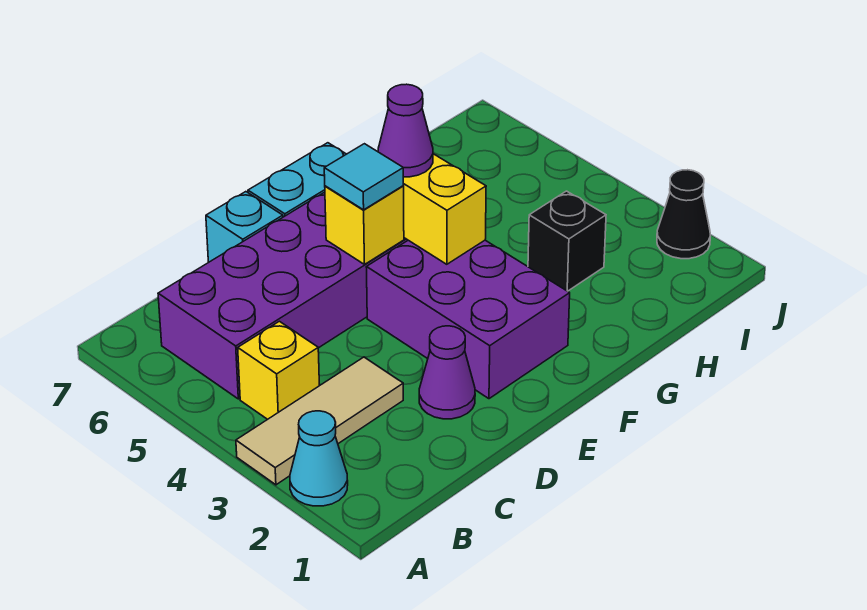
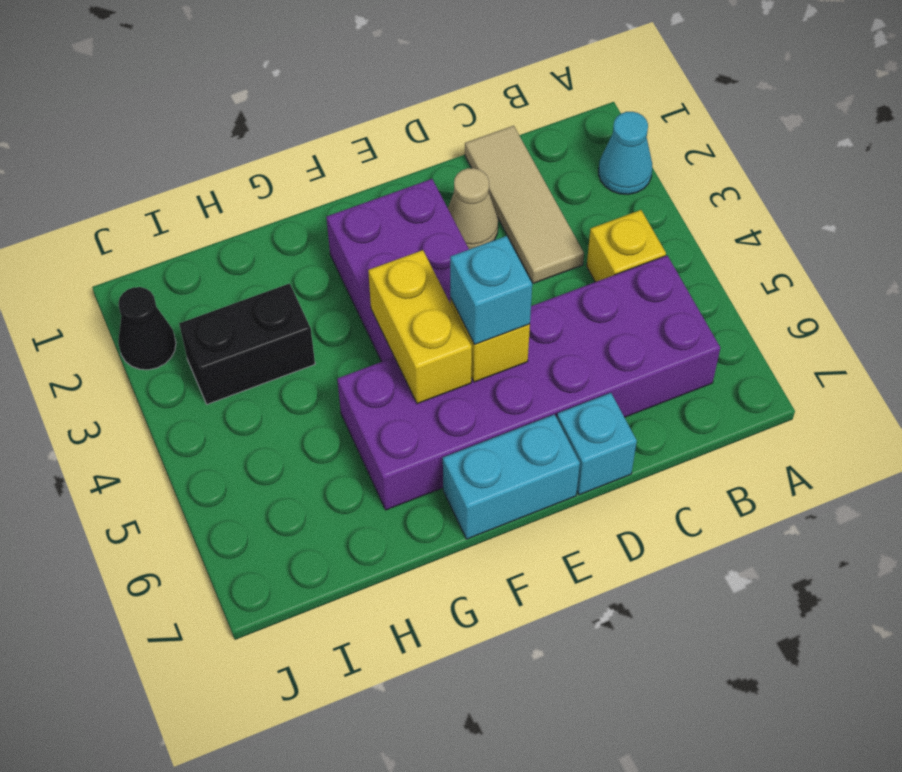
tan 1x3 tile [236,357,403,485] -> tan 1x3 tile turned to [465,126,584,283]
purple 1x1 cone [419,326,475,419] -> tan 1x1 cone [448,168,498,249]
cyan 1x1 tile [324,144,403,210] -> cyan 1x1 brick [450,236,532,344]
purple 1x1 cone [378,84,433,177] -> none
black 1x1 brick [528,191,606,291] -> black 1x2 brick [179,283,315,404]

